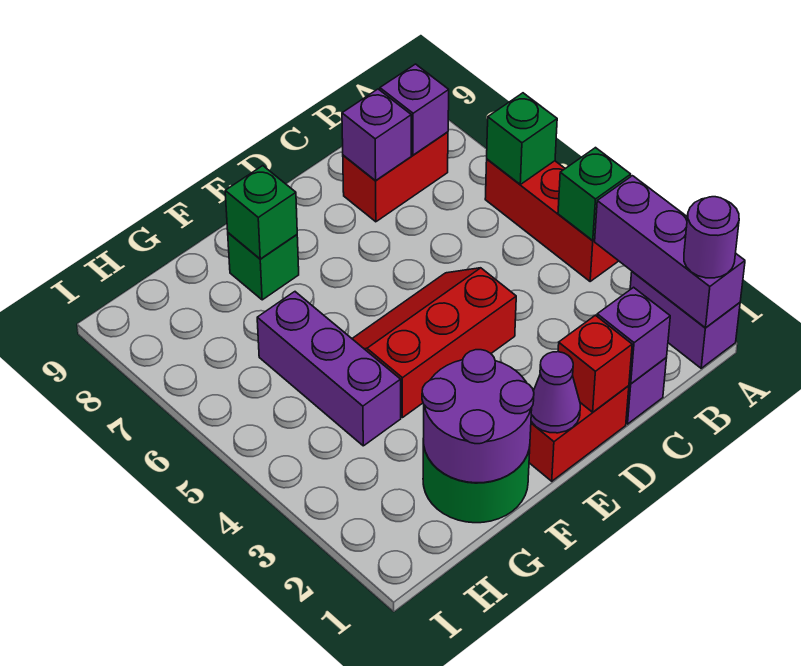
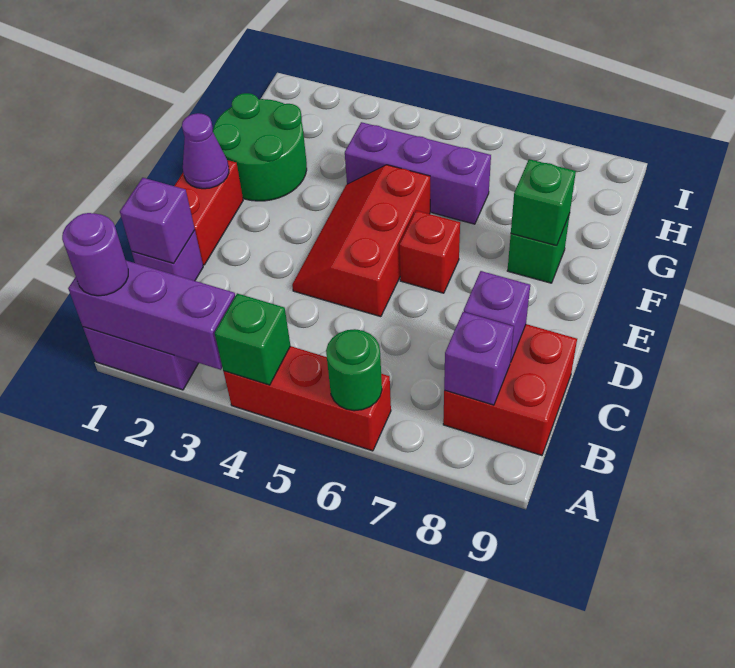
green 1x1 brick [487,93,557,184] -> green 1x1 round brick [326,329,382,411]
red 1x2 brick [343,132,448,222] -> red 2x2 brick [443,324,577,455]
red 1x1 brick [558,315,632,412] -> red 1x1 brick moved to [400,211,460,293]
red 2x3 slope [352,268,516,418] -> red 2x3 slope turned to [292,165,430,317]
purple 2x2 round brick [422,350,534,483] -> none

